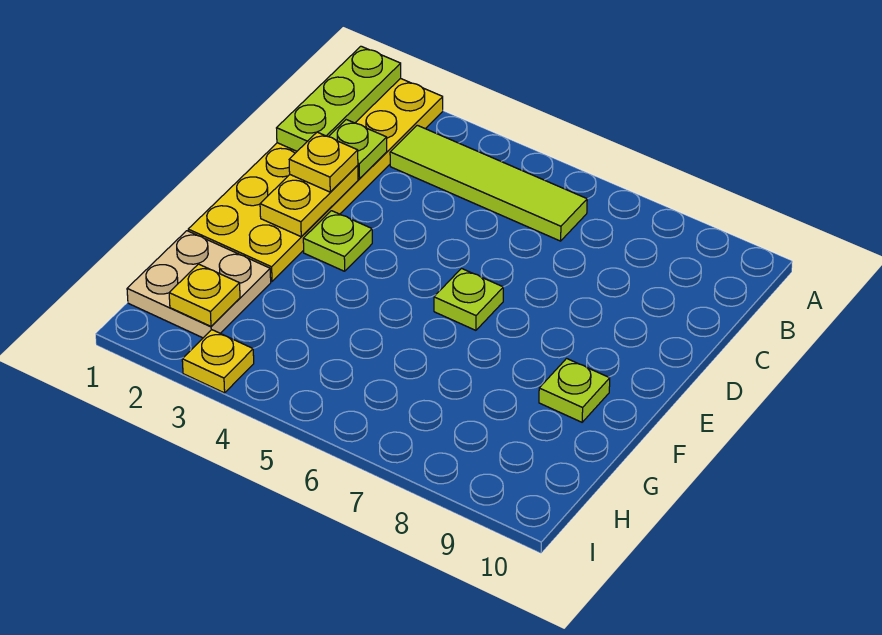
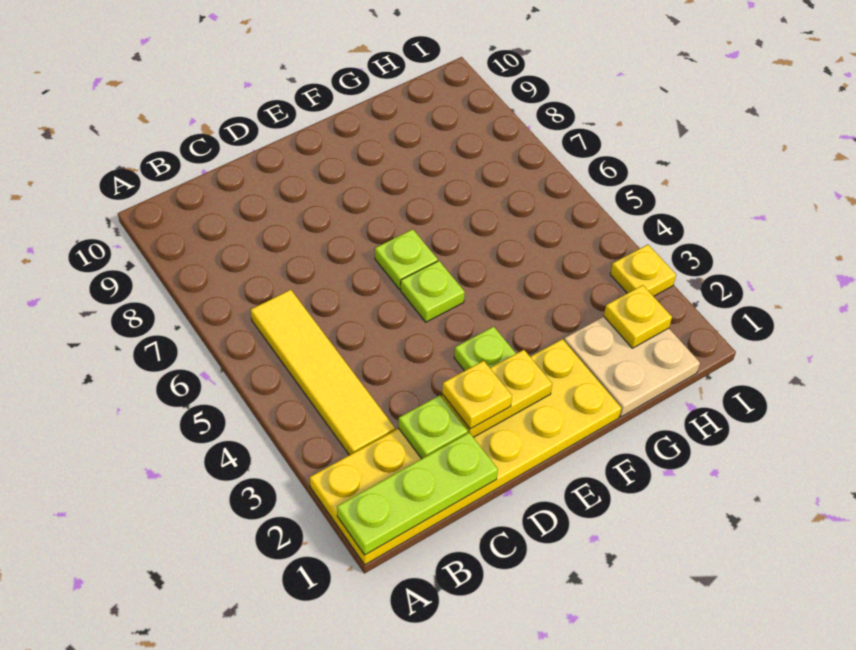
lime 1x4 tile [390,125,587,241] -> yellow 1x4 tile [251,290,395,455]
lime 1x1 plate [539,359,610,422] -> lime 1x1 plate moved to [401,261,465,322]

